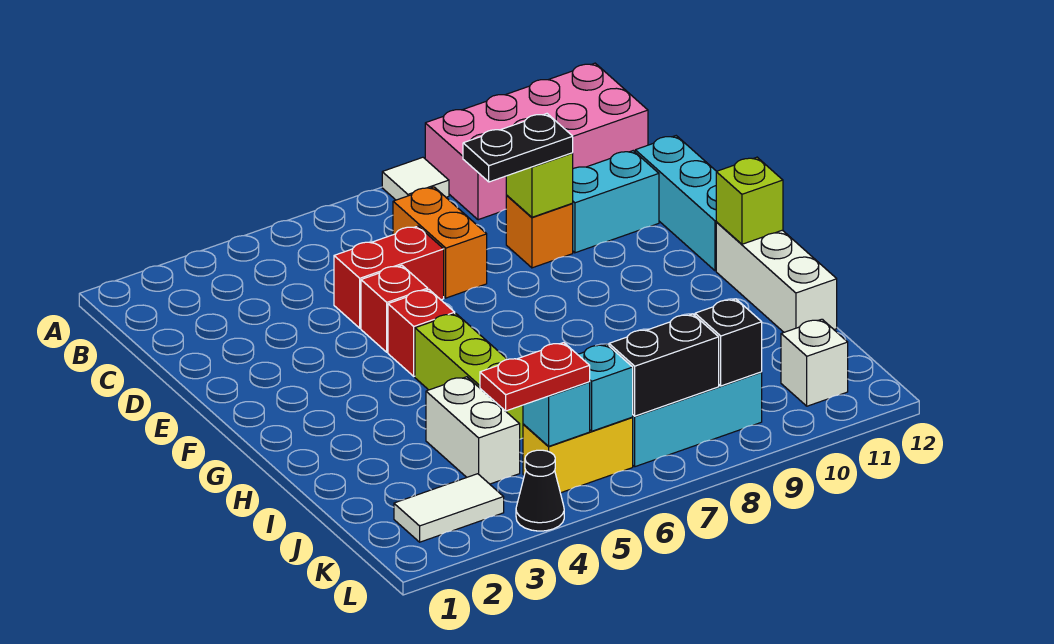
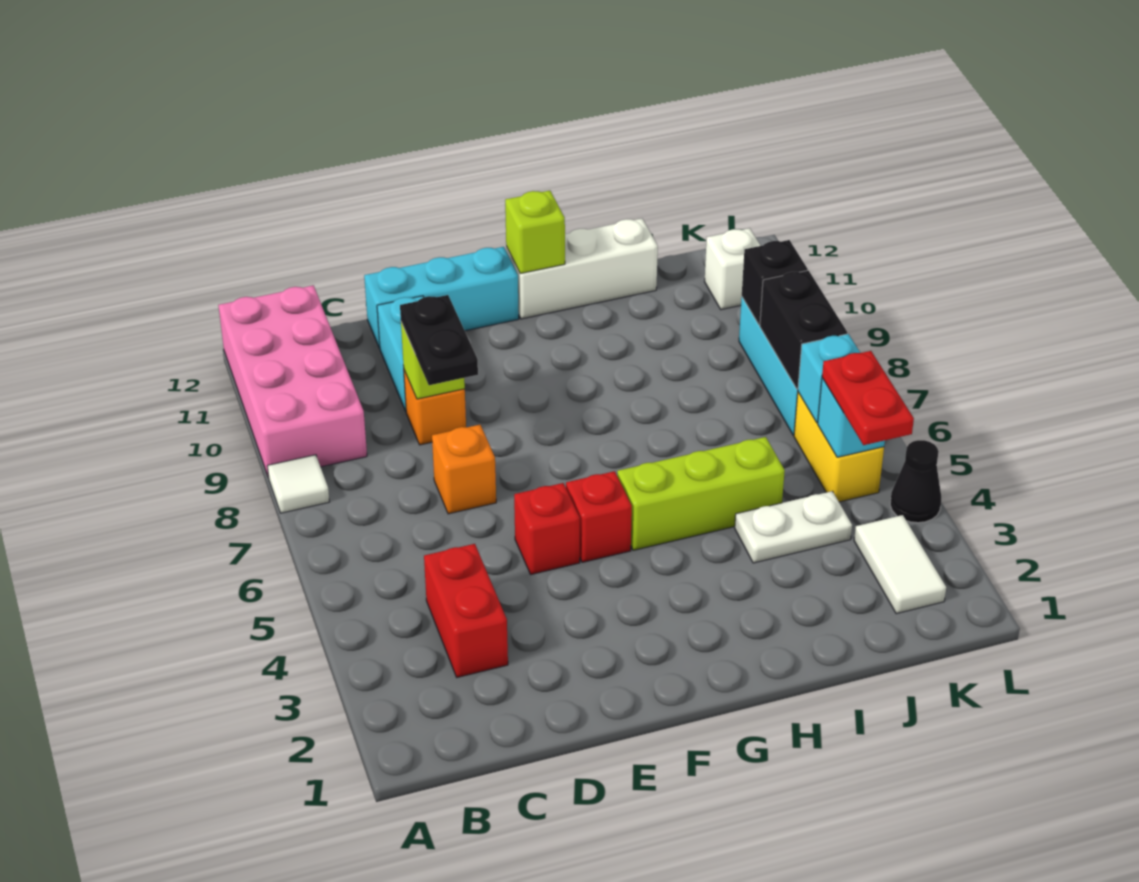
orange 1x2 brick [393,187,487,298] -> orange 1x1 brick [432,425,496,514]
red 1x2 brick [334,226,444,328] -> red 1x2 brick moved to [424,544,508,677]
white 1x2 brick [426,377,520,484] -> white 1x2 plate [735,491,852,563]

